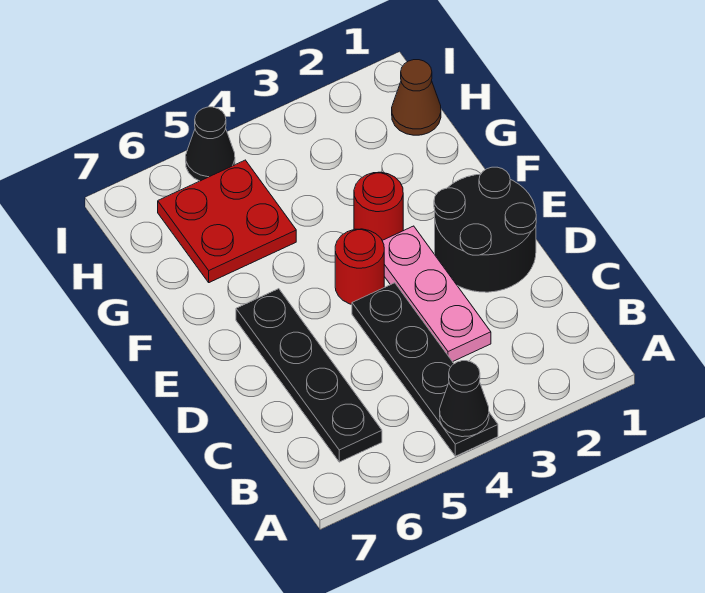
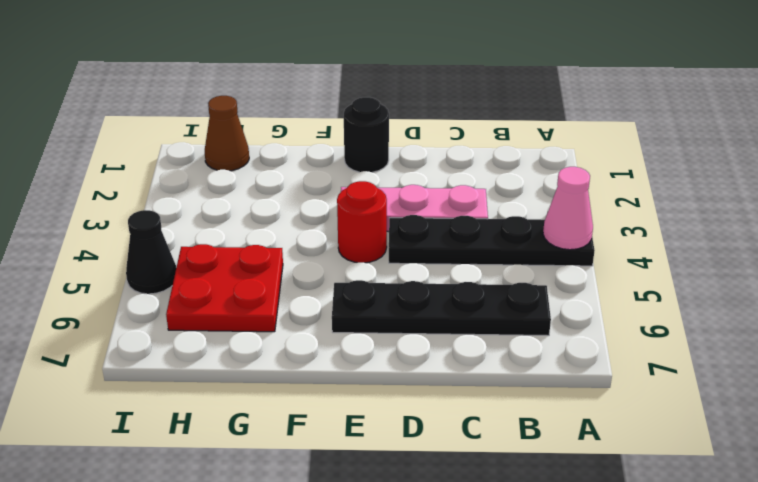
black 1x1 cone [440,361,489,437] -> pink 1x1 cone [543,167,593,250]
black 2x2 round brick [434,167,536,292] -> black 1x1 round brick [344,97,389,172]
red 1x1 round brick [354,172,403,240] -> none

